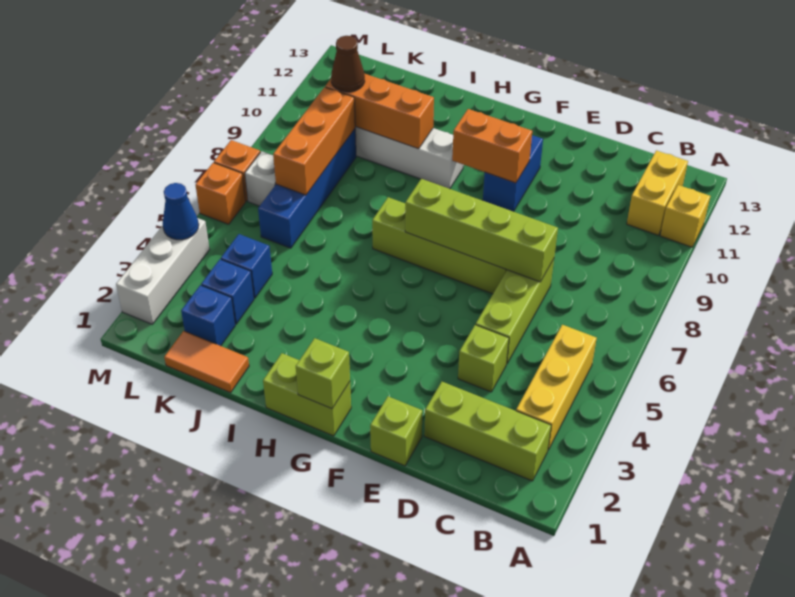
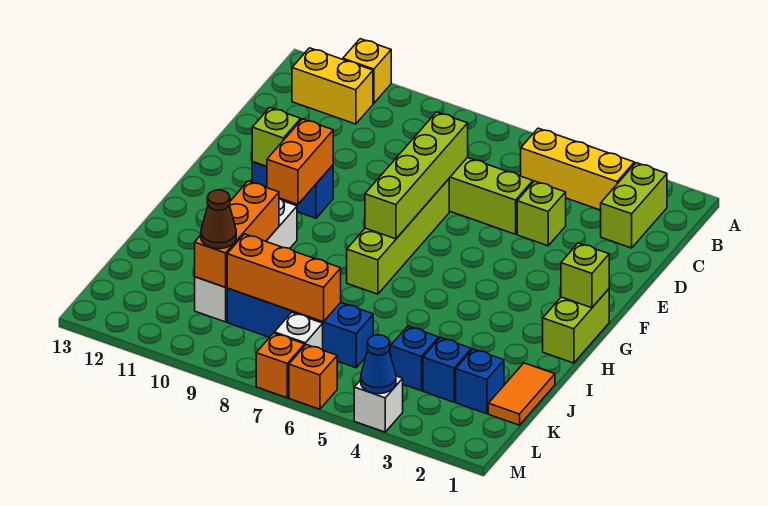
lime 1x3 brick [424,382,551,481] -> lime 1x2 brick [601,163,667,248]
lime 1x1 brick [370,396,422,466] -> lime 1x1 brick moved to [252,108,301,167]
white 1x3 brick [116,218,210,324] -> white 1x1 brick [354,376,403,432]

